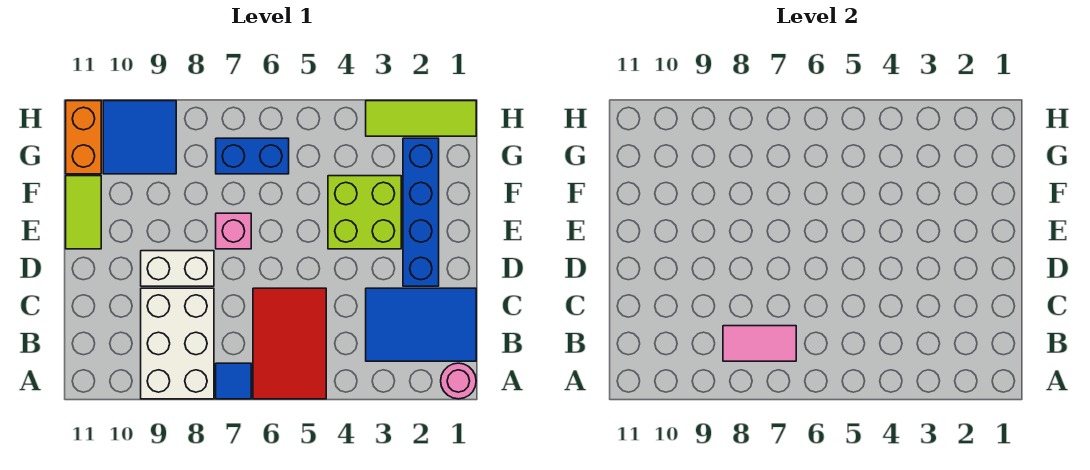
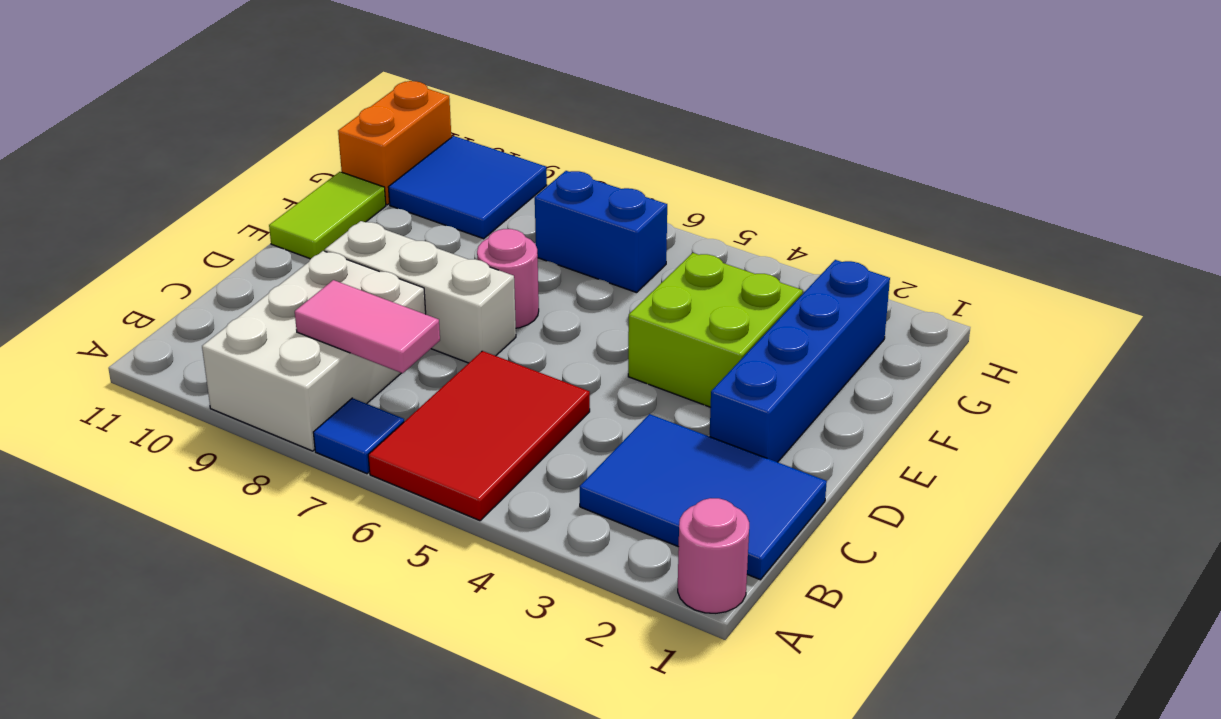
white 1x2 brick [141,251,214,286] -> white 1x3 brick [325,221,516,363]
pink 1x1 brick [216,213,251,249] -> pink 1x1 round brick [477,229,539,328]
lime 1x3 tile [366,101,476,136] -> none

